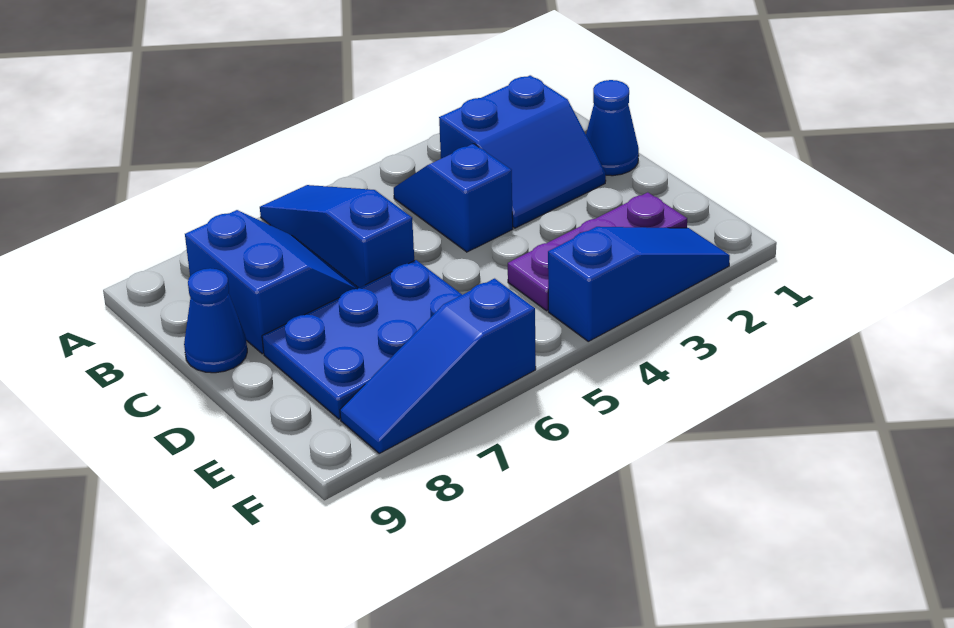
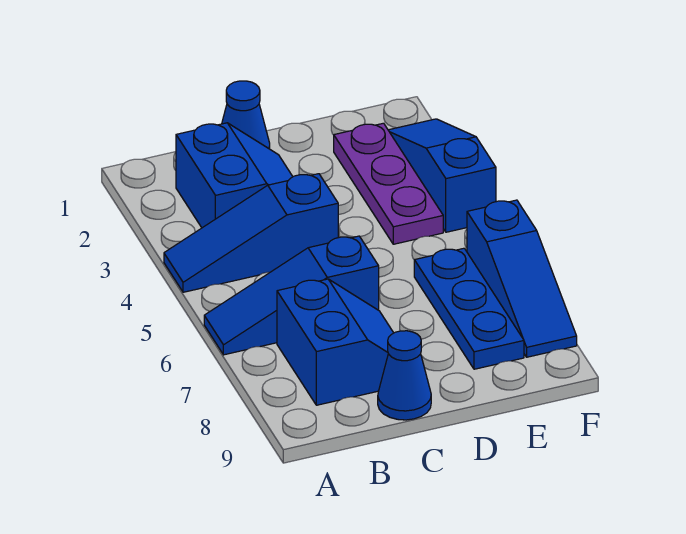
blue 1x2 slope [394,144,513,252] -> blue 1x3 slope [164,174,338,292]
blue 2x2 slope [185,210,358,354] -> blue 2x2 slope turned to [277,279,393,405]
blue 2x3 plate [262,260,462,419] -> blue 1x3 plate [414,248,524,369]

